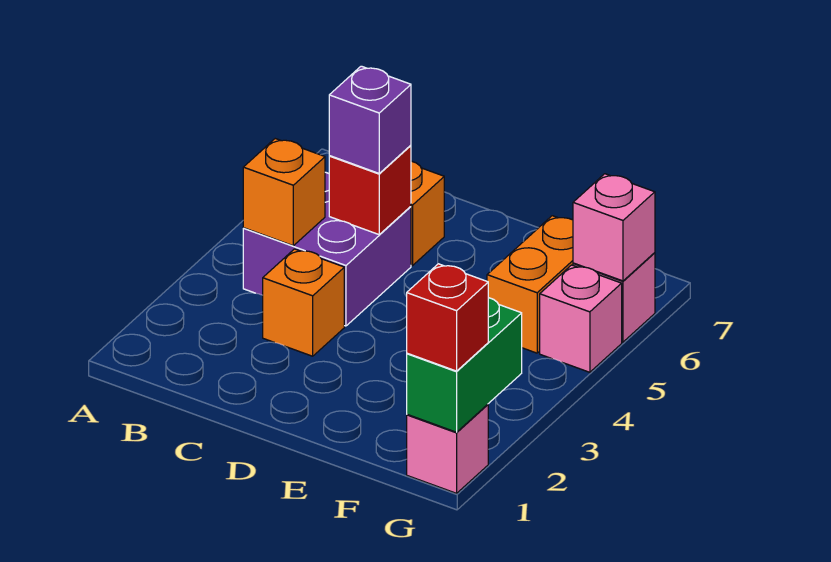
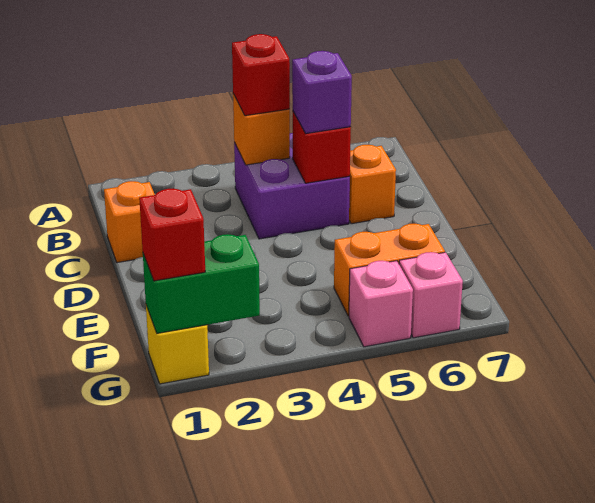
none -> red 1x1 brick [232,34,290,116]
orange 1x1 brick [263,249,344,356] -> orange 1x1 brick moved to [104,181,155,263]
pink 1x1 brick [407,404,488,493] -> yellow 1x1 brick [146,306,209,384]
pink 1x1 brick [573,174,655,281] -> none

